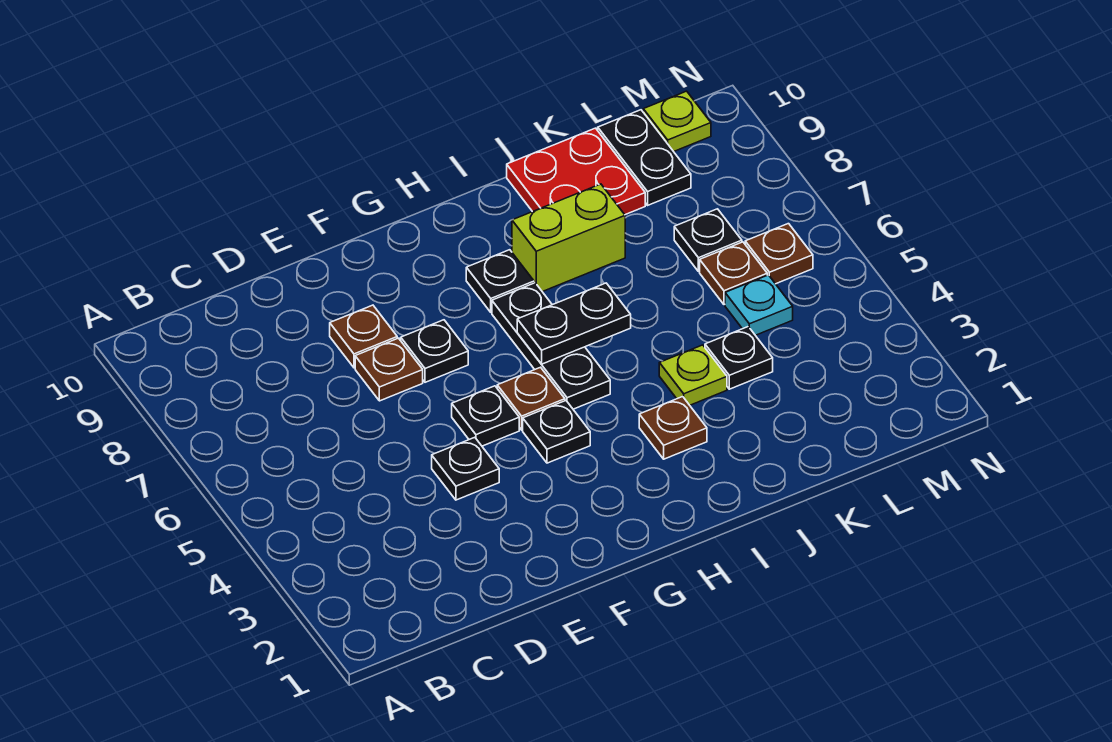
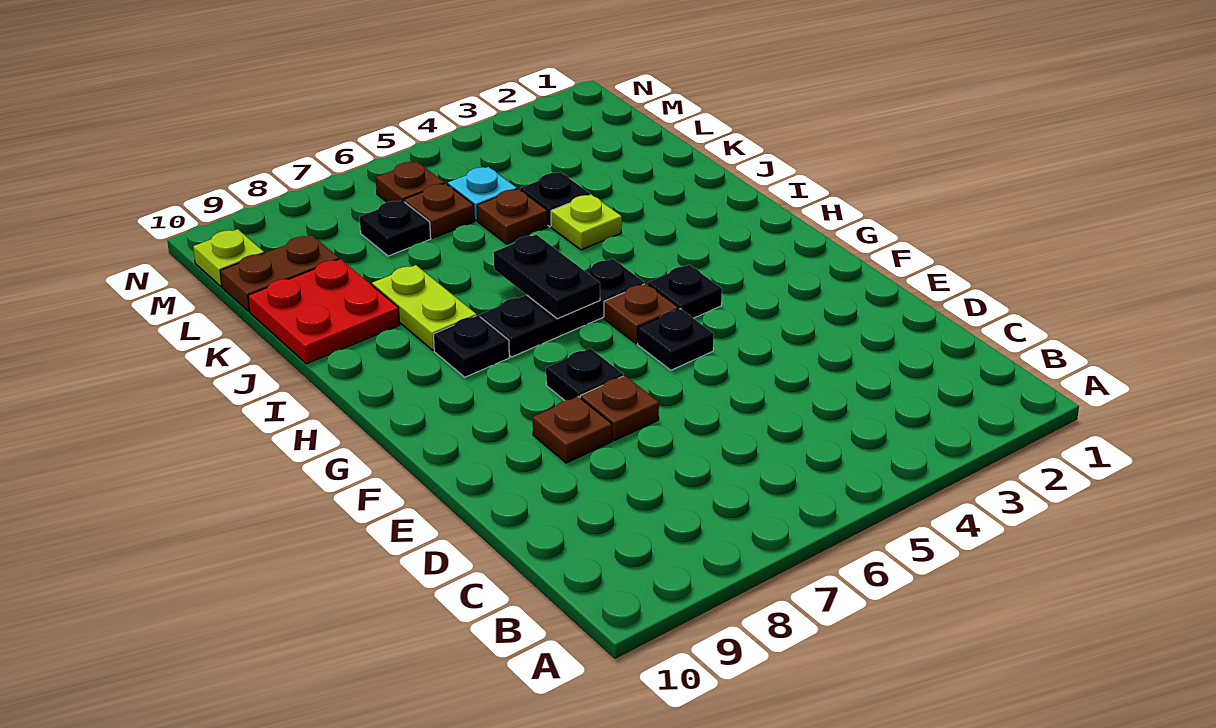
black 1x1 plate [432,437,499,500] -> none
brown 1x1 plate [639,397,707,459] -> brown 1x1 plate moved to [477,189,548,244]
lime 1x2 brick [512,184,625,292] -> lime 1x2 plate [372,265,477,350]
black 1x2 plate [598,110,691,205] -> brown 1x2 plate [220,235,339,312]

